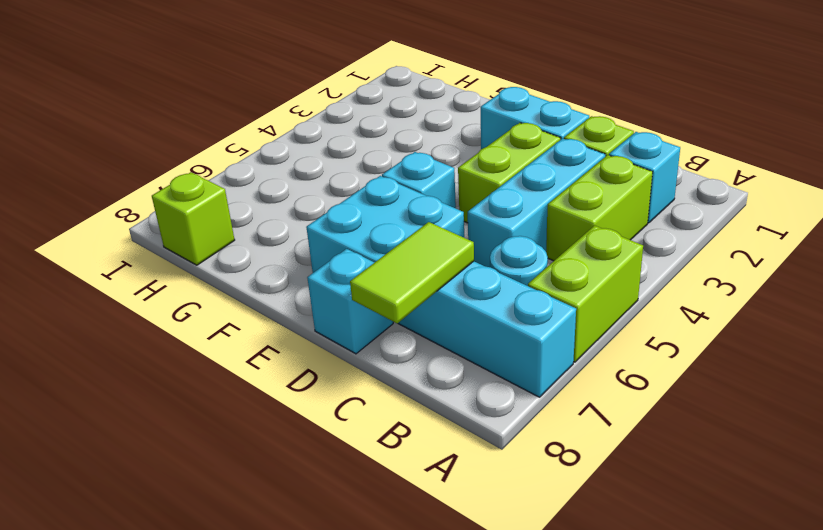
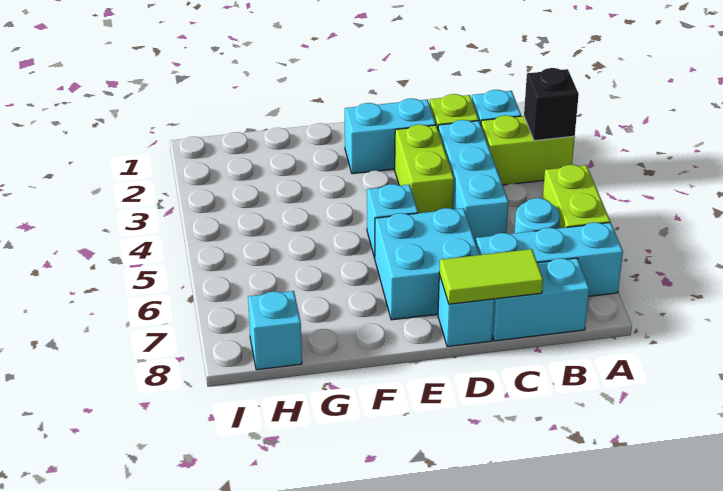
none -> black 1x1 brick [524,68,579,141]
lime 1x2 brick [546,155,653,261] -> lime 1x2 brick turned to [481,115,575,185]
none -> cyan 1x2 brick [492,258,589,341]
lime 1x2 tile [350,222,474,323] -> lime 1x2 tile turned to [439,249,543,304]
lime 1x1 brick [152,172,235,265] -> cyan 1x1 brick [248,291,302,370]

